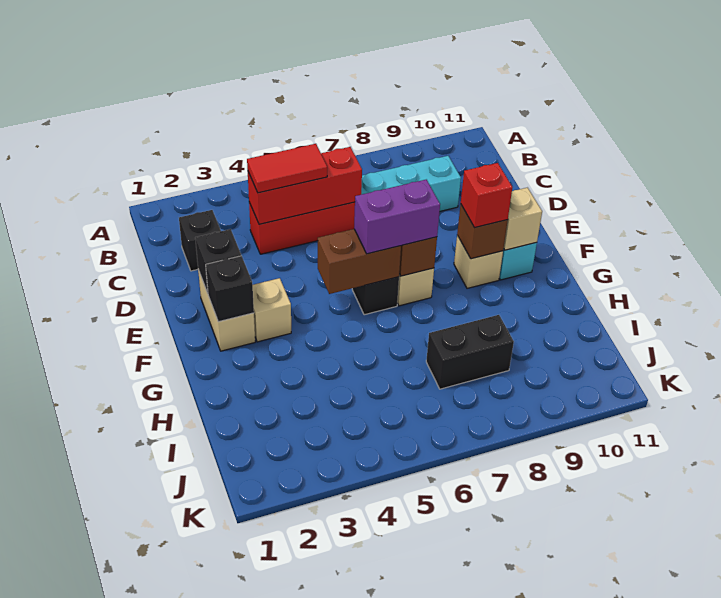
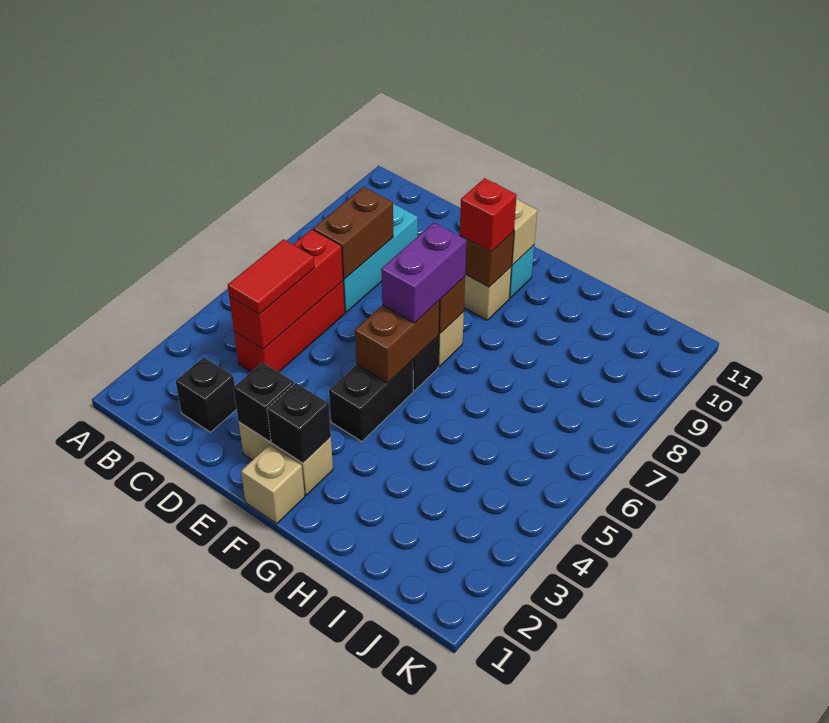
none -> brown 1x2 brick [313,187,393,279]
tan 1x1 brick [253,278,291,342] -> tan 1x1 brick moved to [241,445,305,524]
black 1x2 brick [426,315,514,389] -> black 1x2 brick moved to [329,360,413,441]

